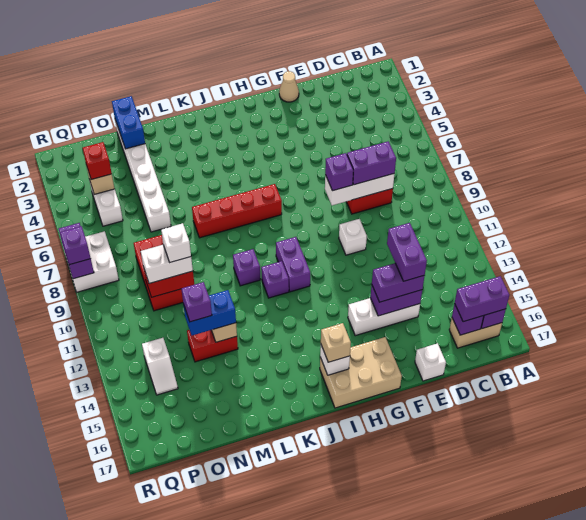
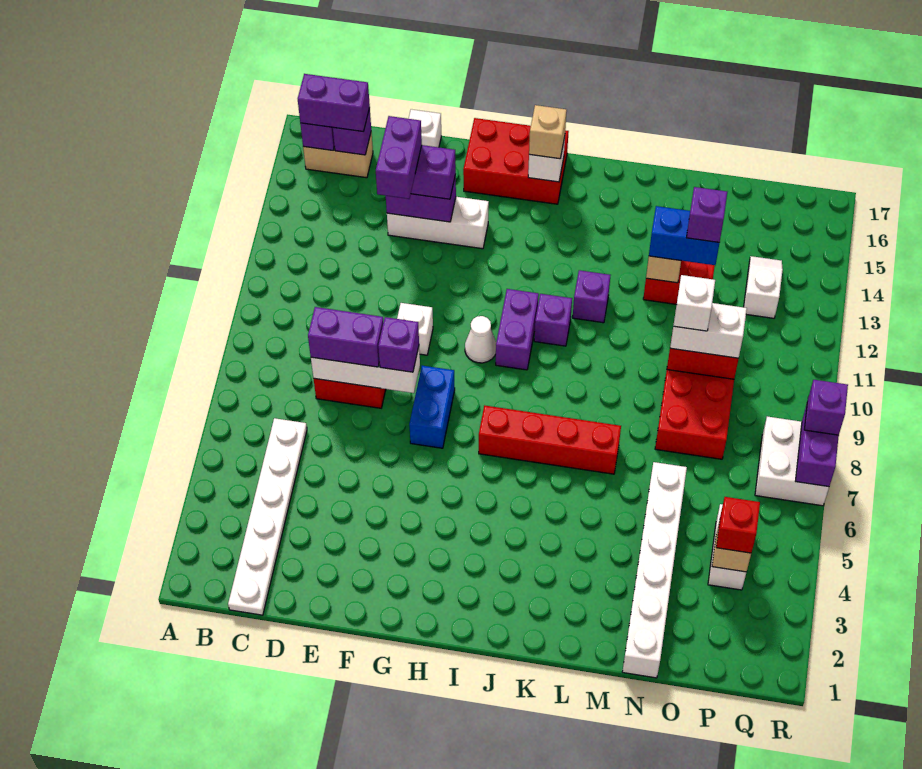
none -> white 1x6 plate [228,418,307,615]
tan 1x1 cone [279,71,299,102] -> none
tan 2x3 brick [320,337,402,408] -> red 2x3 brick [463,118,569,204]
none -> white 1x1 cone [465,316,496,363]
purple 1x1 brick [233,249,260,286] -> purple 1x1 brick moved to [573,270,610,323]
blue 1x2 brick [112,96,145,149] -> blue 1x2 brick moved to [409,366,455,448]

